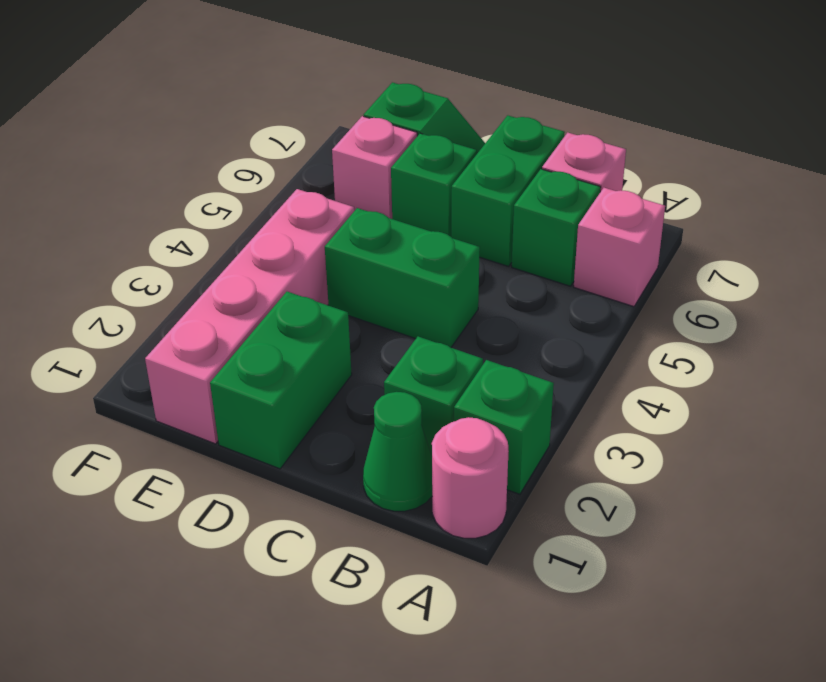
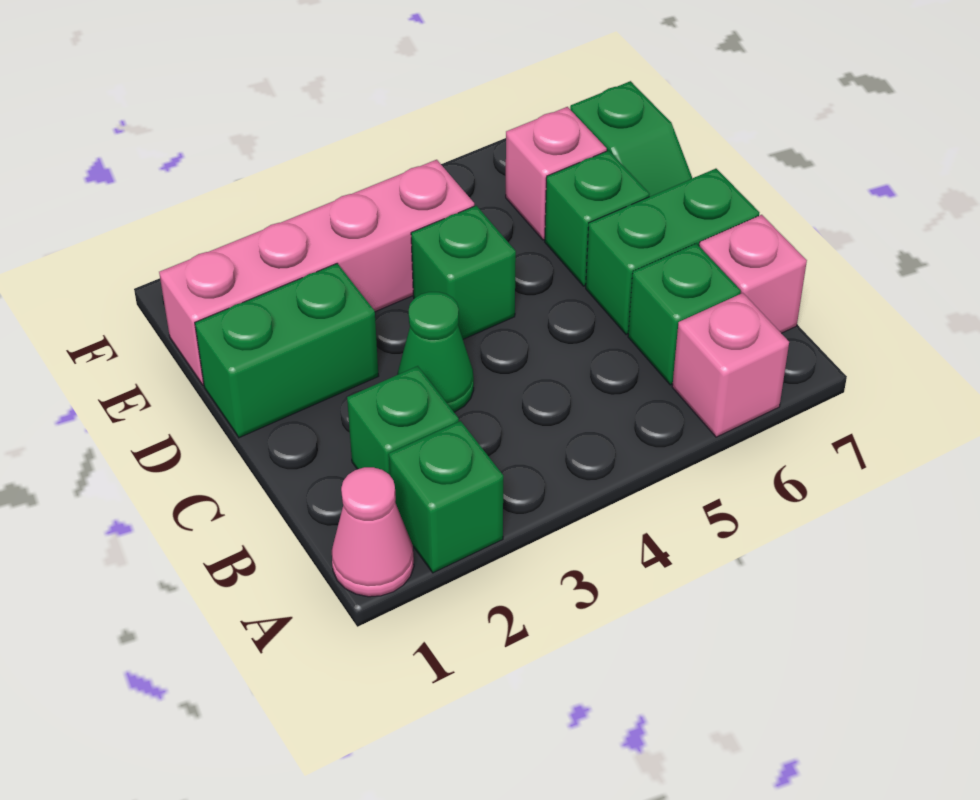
pink 1x1 round brick [432,417,509,538] -> pink 1x1 cone [332,467,414,597]
green 1x1 cone [363,392,432,511] -> green 1x1 cone moved to [397,292,474,412]
green 1x2 brick [325,208,480,348] -> green 1x1 brick [411,206,516,339]

